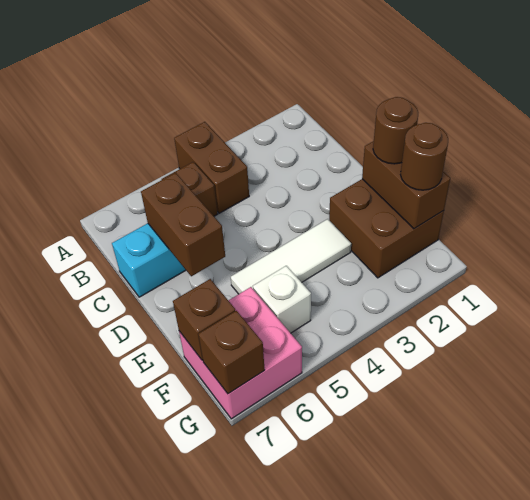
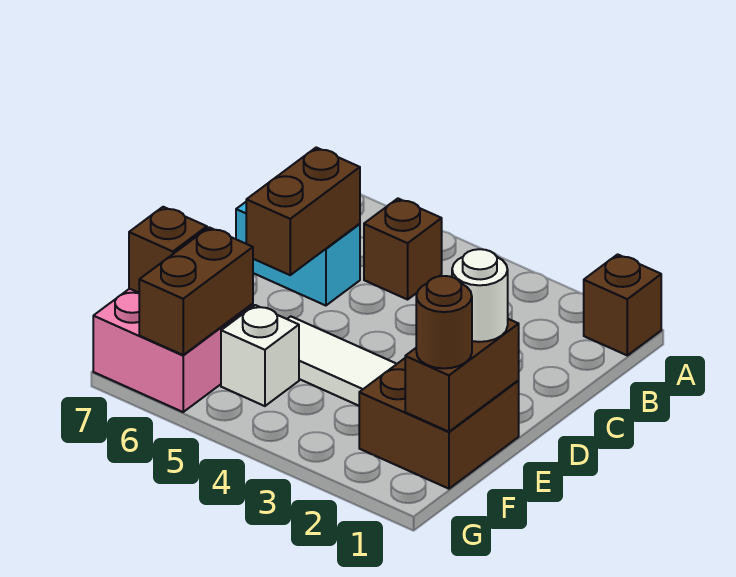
brown 1x2 brick [174,122,249,213] -> brown 1x2 brick moved to [139,227,253,355]
brown 1x1 round brick [373,97,418,164] -> white 1x1 round brick [452,249,508,342]
brown 1x1 brick [198,311,265,394] -> brown 1x1 brick moved to [584,254,661,355]

